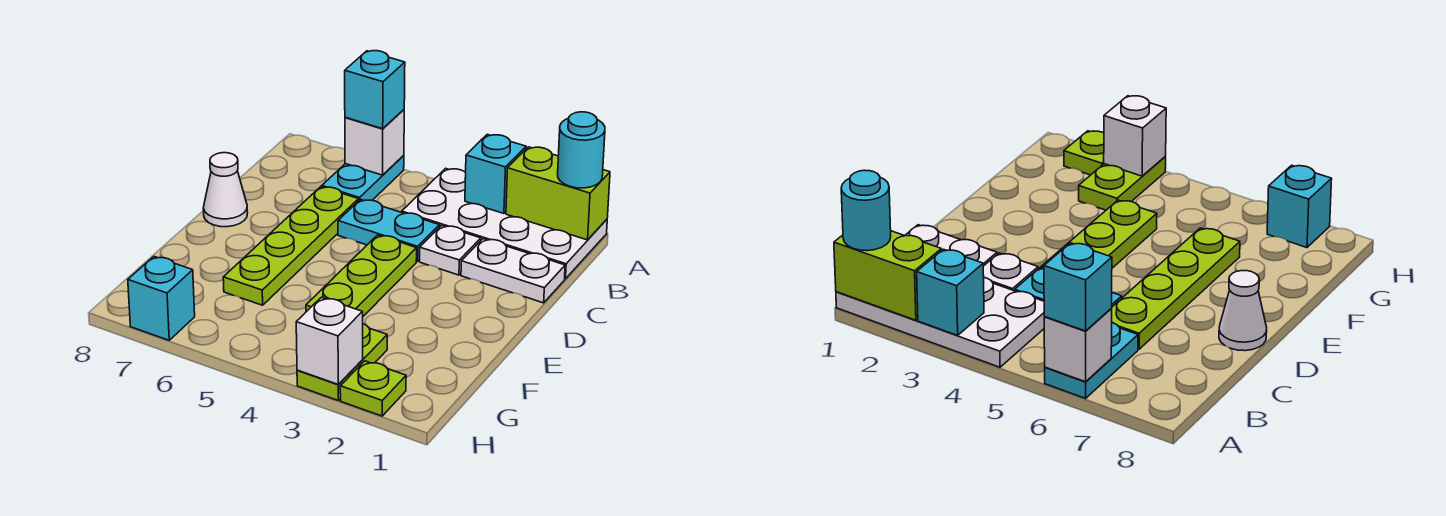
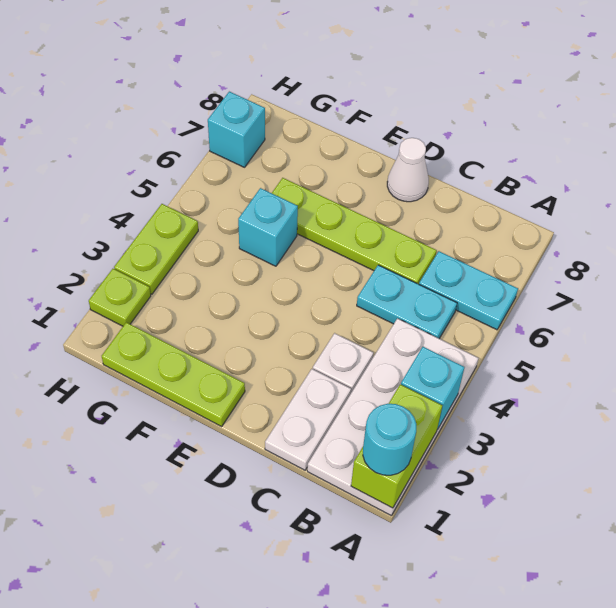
white 1x1 brick [345,110,404,175] -> none
cyan 1x1 brick [345,51,405,129] -> cyan 1x1 brick moved to [238,188,298,266]
cyan 1x2 plate [338,199,440,262] -> cyan 1x2 plate turned to [357,265,457,339]
lime 1x3 plate [306,235,417,316] -> lime 1x3 plate moved to [102,322,245,426]
lime 1x2 plate [297,324,387,400] -> lime 1x2 plate turned to [114,204,198,294]
white 1x1 brick [296,297,363,384] -> none

